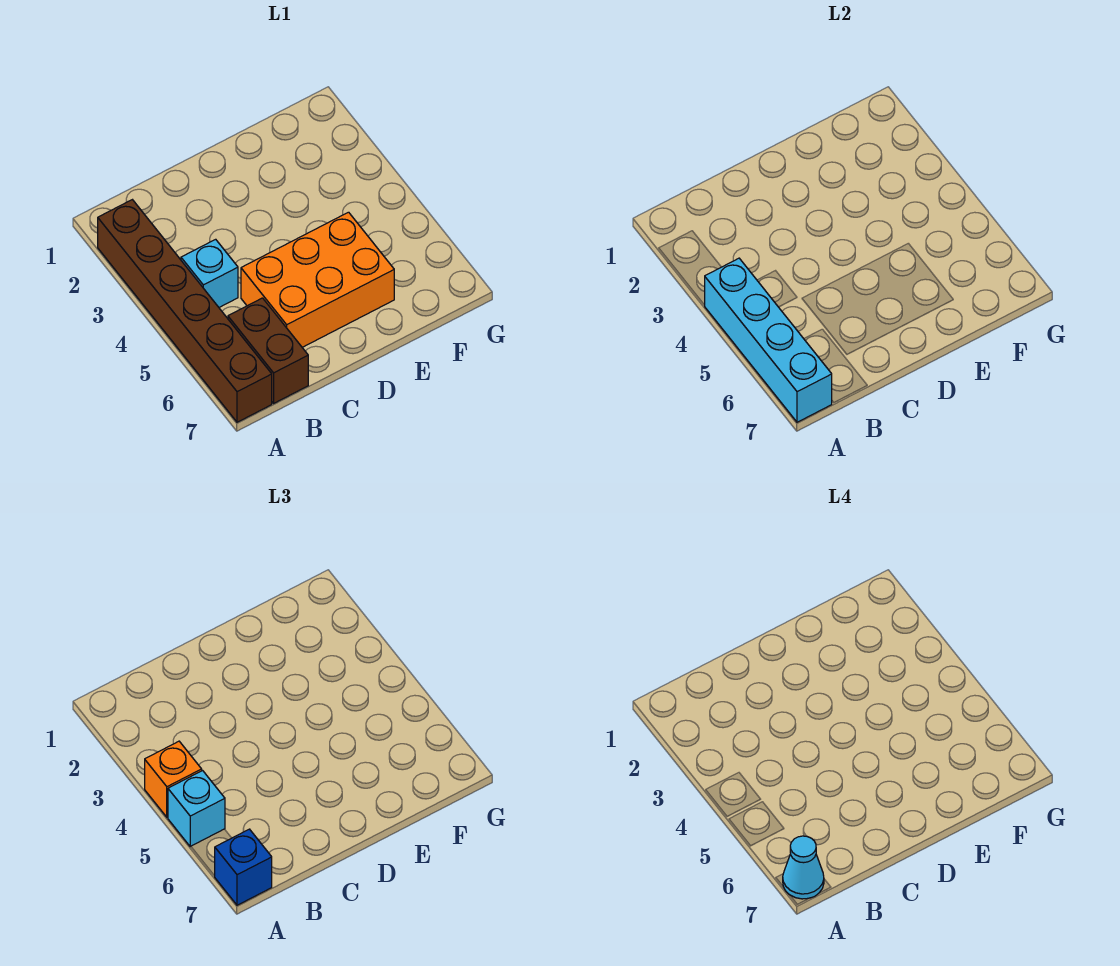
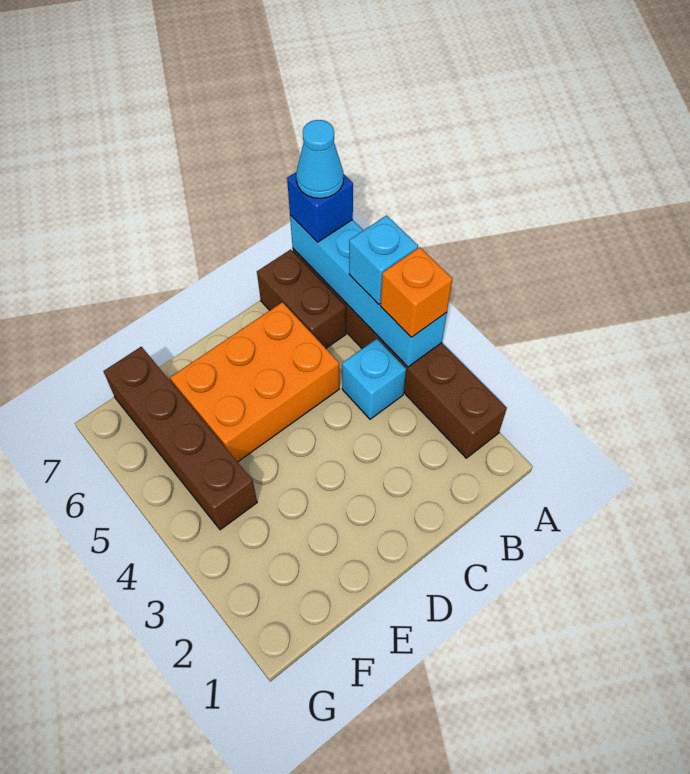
none -> brown 1x4 brick [103,347,257,530]

